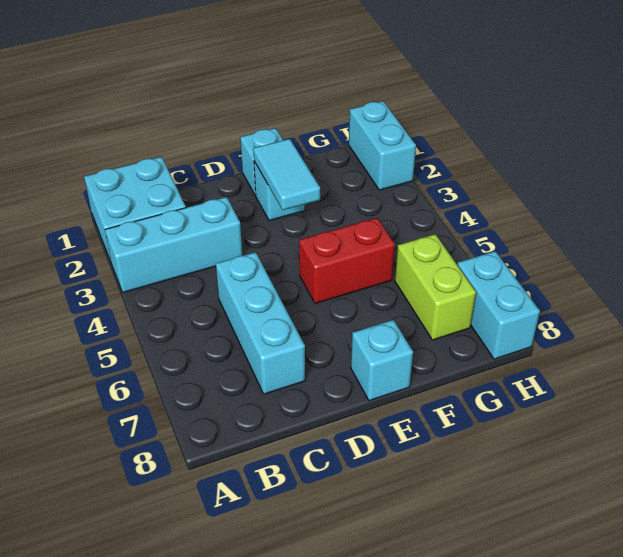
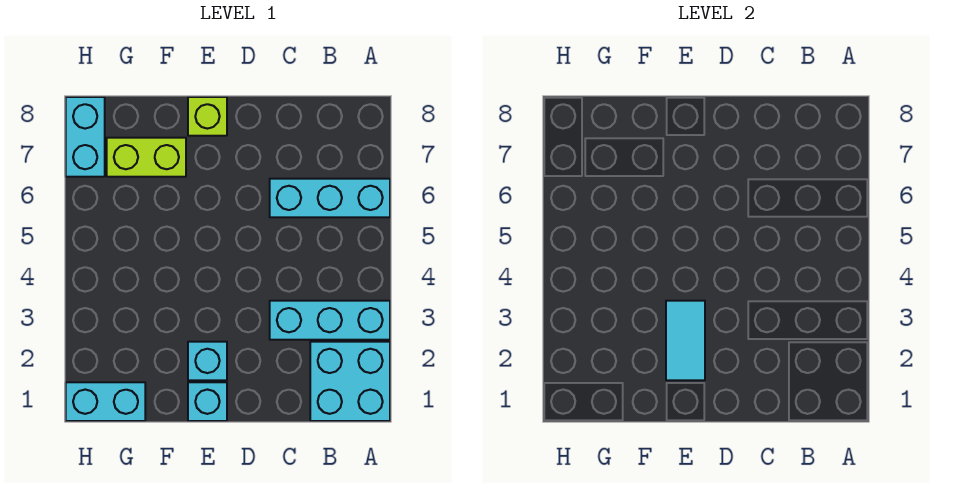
cyan 1x3 brick [216,252,305,394] -> cyan 1x3 brick turned to [270,179,390,217]
red 1x2 brick [299,218,395,304] -> none
cyan 1x1 brick [351,320,413,401] -> lime 1x1 brick [188,97,227,136]
lime 1x2 brick [395,234,476,340] -> lime 1x2 brick turned to [107,138,186,177]
cyan 1x2 brick [349,101,416,190] -> cyan 1x2 brick turned to [66,382,145,421]

